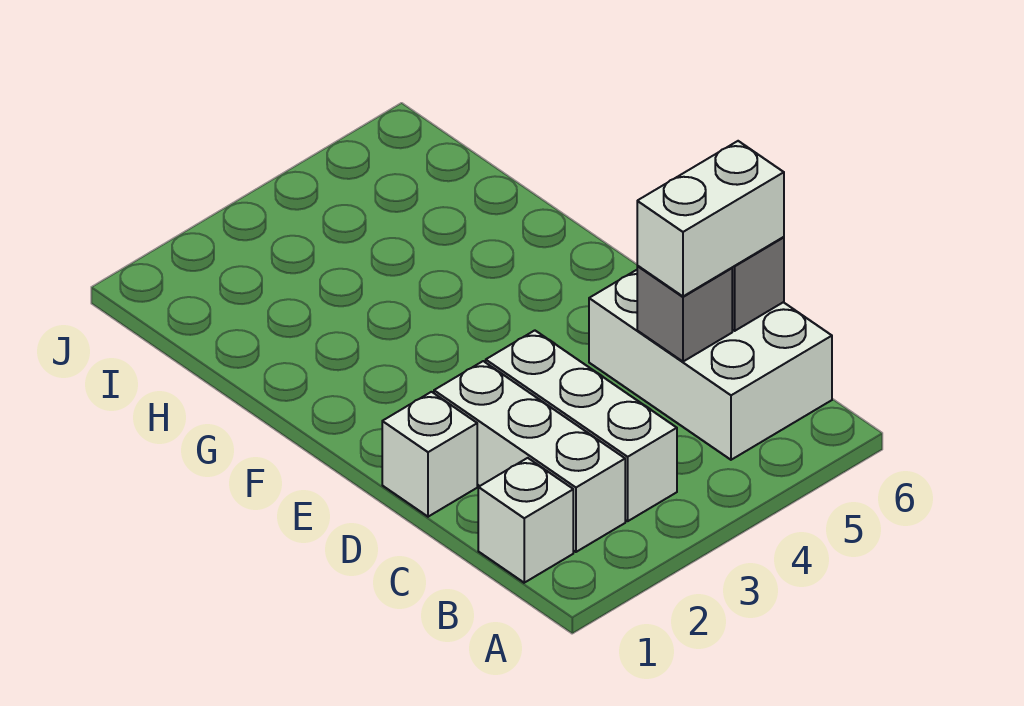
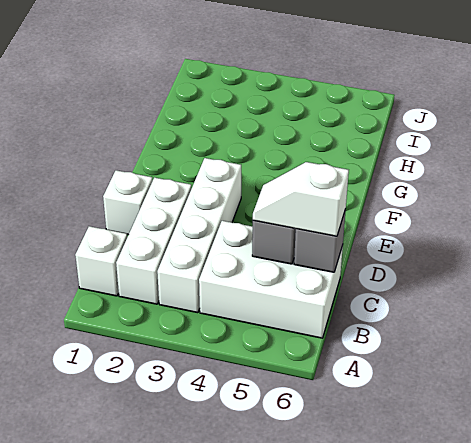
white 1x3 brick [486,330,677,521] -> white 1x4 brick [157,158,241,313]
white 2x3 brick [589,270,832,460] -> white 2x3 brick turned to [199,221,343,338]
white 1x2 brick [637,141,784,296] -> white 1x2 slope [253,162,349,236]

